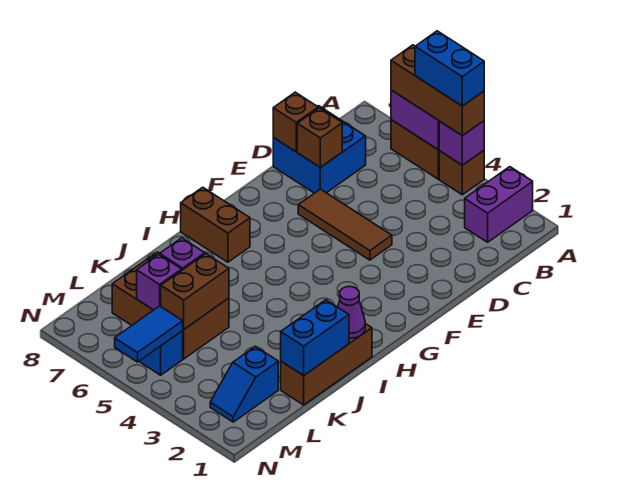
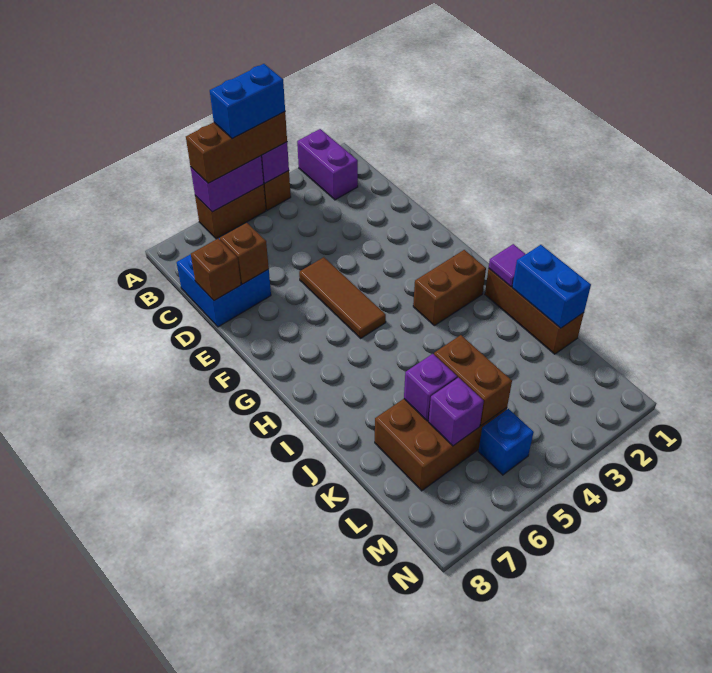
brown 1x3 tile [298,189,392,260] -> brown 1x3 tile turned to [299,257,386,338]
brown 1x2 brick [181,187,250,262] -> brown 1x2 brick moved to [413,250,486,326]
purple 1x1 cone [338,287,365,338] -> purple 1x1 tile [489,244,526,287]
blue 1x2 slope [210,346,278,422] -> none
blue 1x2 tile [115,306,183,362] -> none

